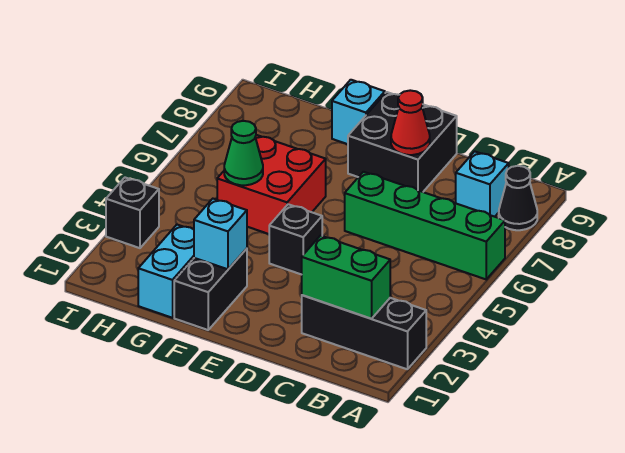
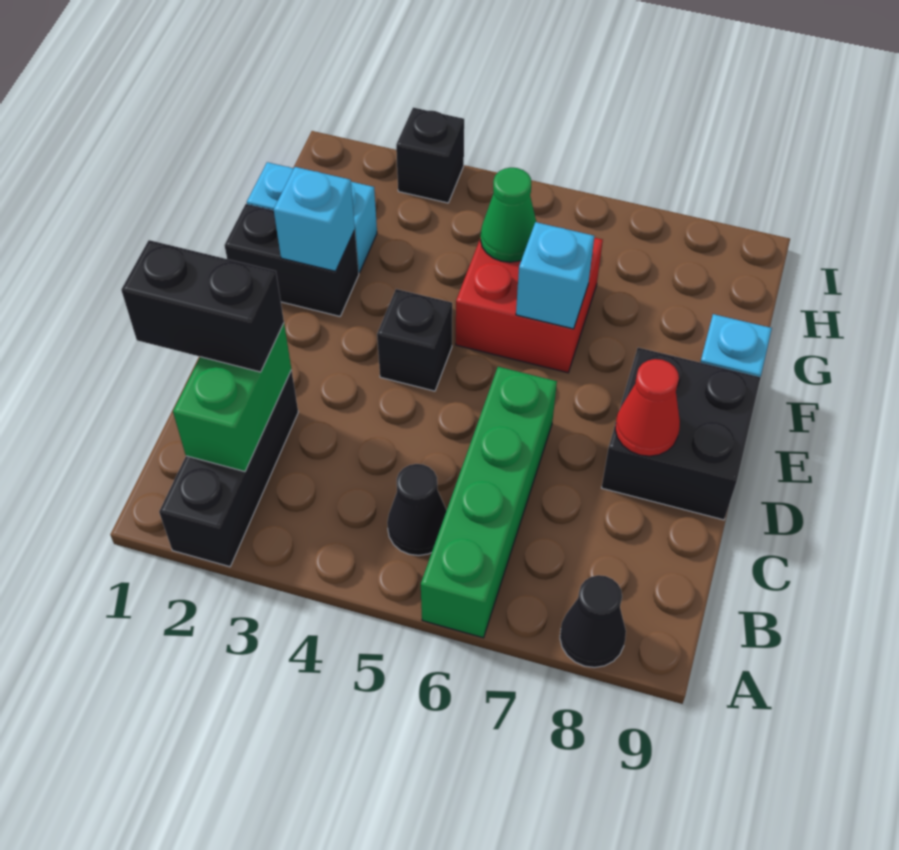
none -> black 1x1 cone [387,464,447,555]
cyan 1x1 brick [456,151,509,217] -> cyan 1x1 brick moved to [516,222,594,329]
none -> black 1x2 brick [121,240,284,372]

